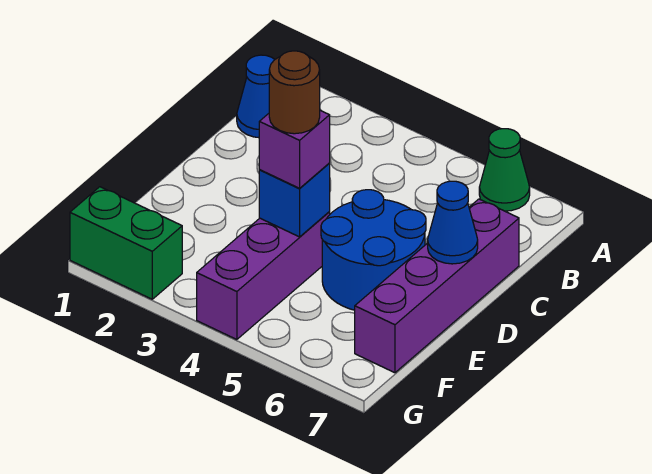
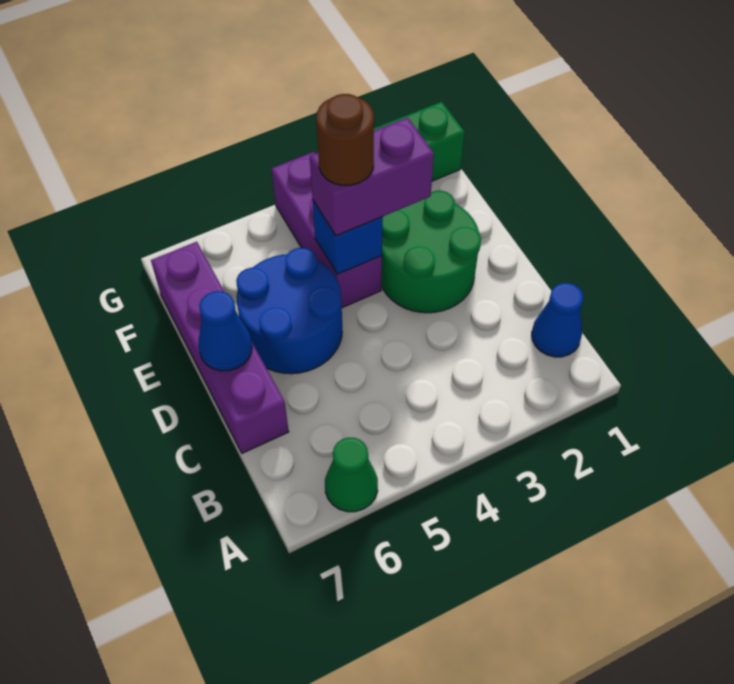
none -> green 2x2 round brick [381,191,481,313]
purple 1x1 brick [259,110,330,188] -> purple 1x2 brick [310,117,434,236]

